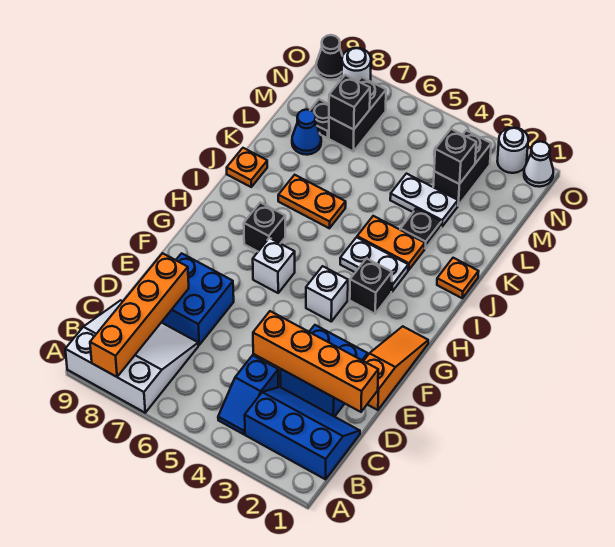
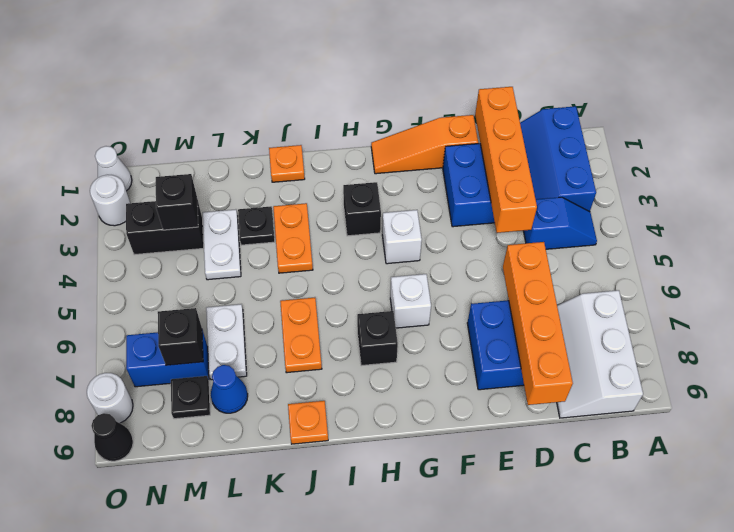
white 3x3 slope [65,300,198,413] -> white 2x3 slope [557,290,643,418]
orange 1x4 brick [90,253,189,377] -> orange 1x4 brick turned to [503,242,573,405]
white 1x2 plate [340,237,408,292] -> white 1x2 plate moved to [206,304,247,380]
black 1x2 brick [329,77,386,151] -> blue 1x2 brick [126,330,209,387]

